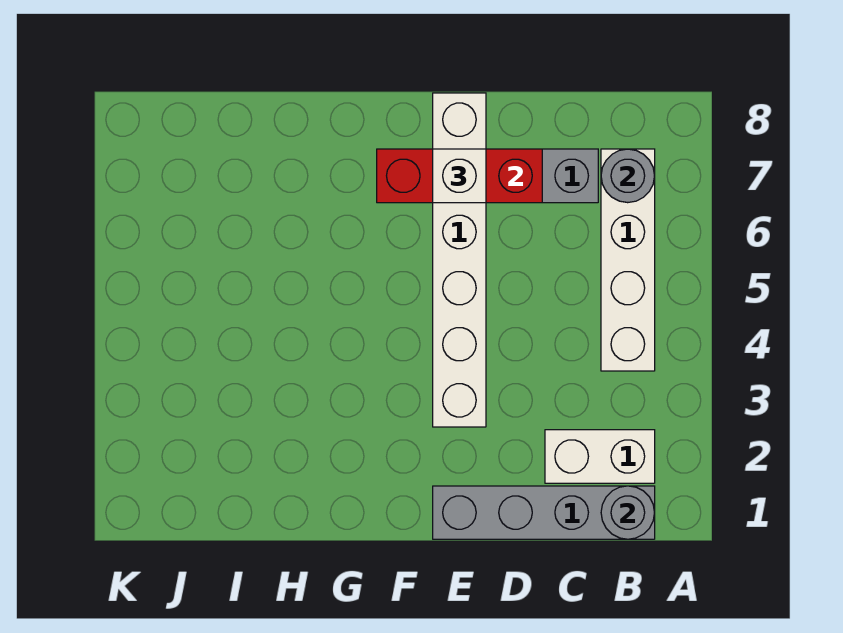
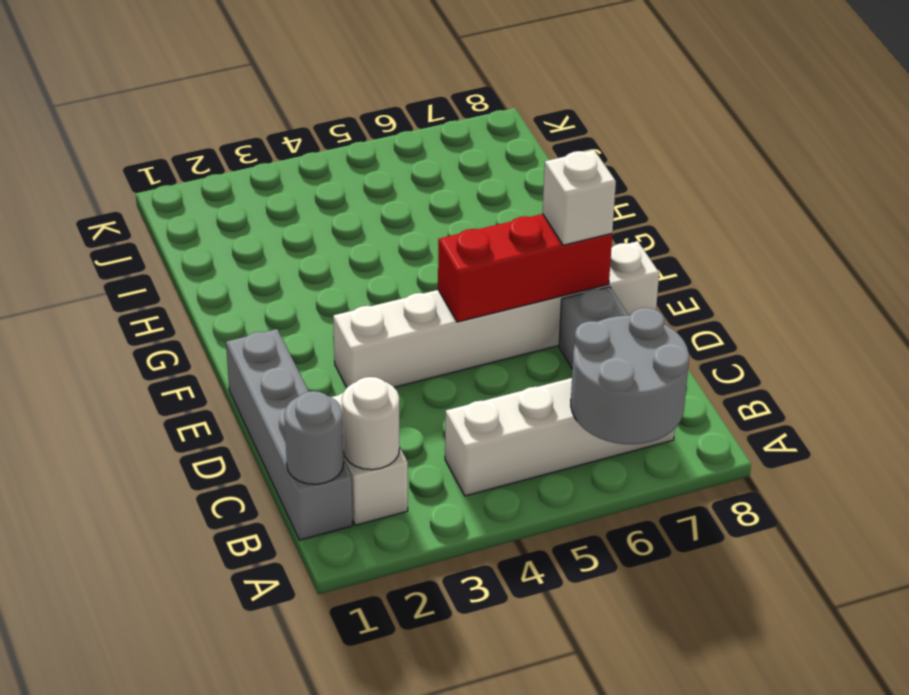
none -> white 1x1 round brick [342,377,400,470]
grey 1x1 round brick [601,149,655,203] -> grey 2x2 round brick [571,308,689,444]
red 1x3 brick [377,149,542,203] -> red 1x3 brick turned to [438,214,612,322]

